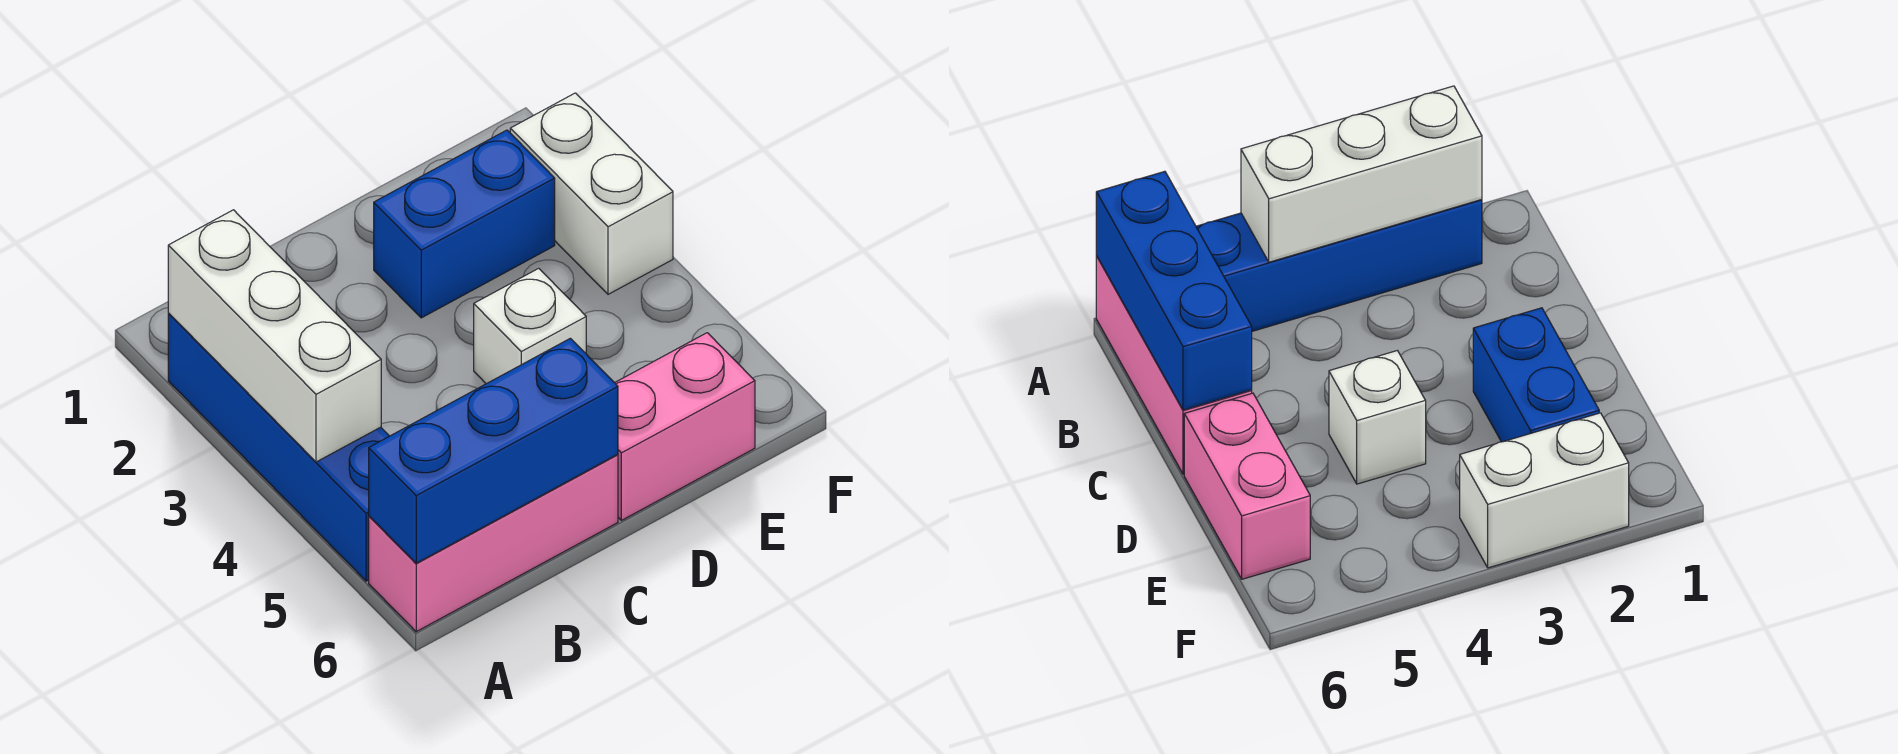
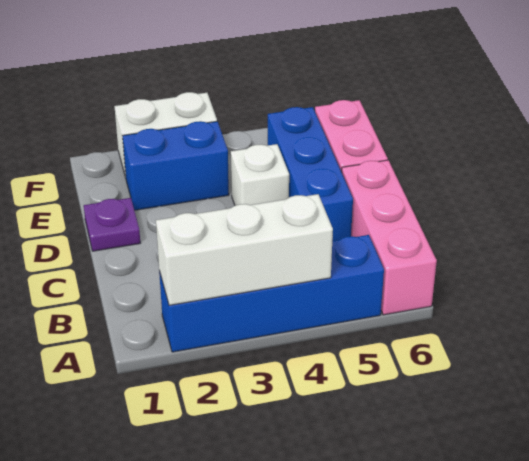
blue 1x3 brick [369,338,618,563] -> blue 1x3 brick moved to [268,107,353,241]
none -> purple 1x1 plate [84,198,140,251]
blue 1x2 brick [374,130,555,318] -> blue 1x2 brick turned to [122,121,229,210]

